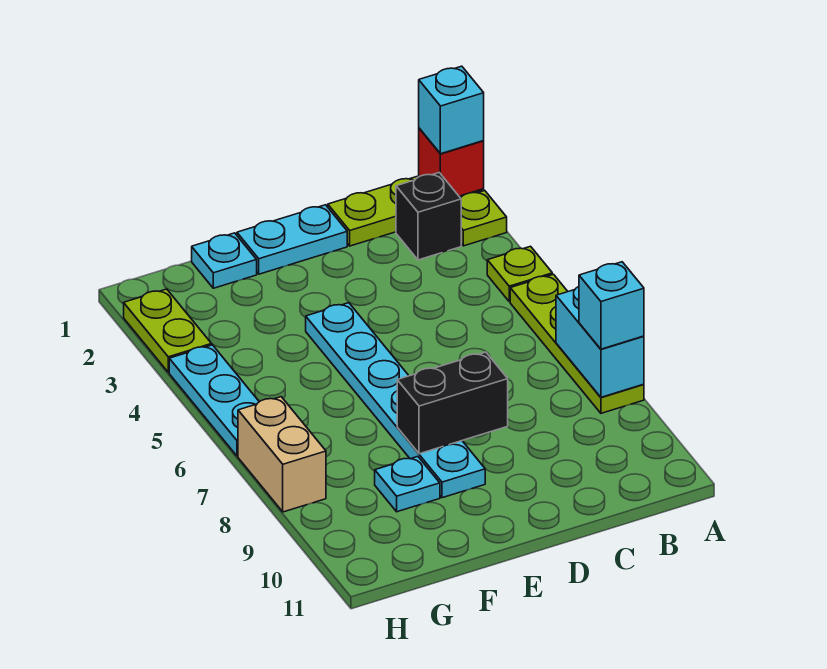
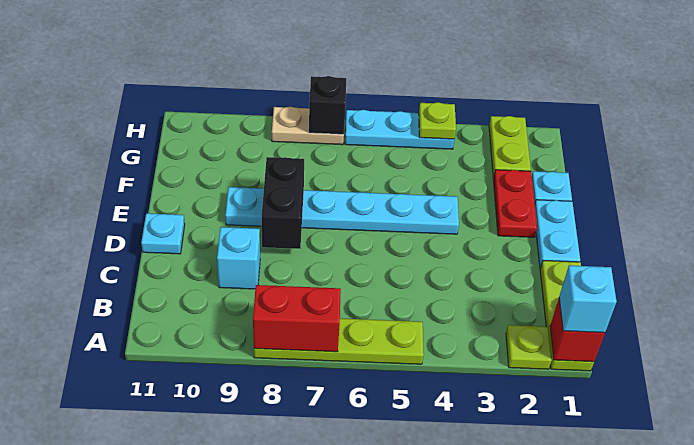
lime 1x1 plate [487,246,552,302] -> lime 1x1 plate moved to [419,102,456,139]
cyan 1x2 brick [556,287,644,397] -> red 1x2 brick [253,285,341,352]
cyan 1x1 brick [579,262,644,349] -> cyan 1x1 brick moved to [217,227,260,289]
black 1x1 brick [396,173,461,260] -> black 1x1 brick moved to [309,76,346,134]
none -> red 1x2 plate [493,170,537,237]
cyan 1x1 plate [375,457,440,512] -> cyan 1x1 plate moved to [141,213,185,254]
lime 1x2 plate [124,289,212,372] -> lime 1x2 plate turned to [489,116,531,178]
tan 1x2 brick [238,397,326,512] -> tan 1x2 plate [272,107,344,145]

